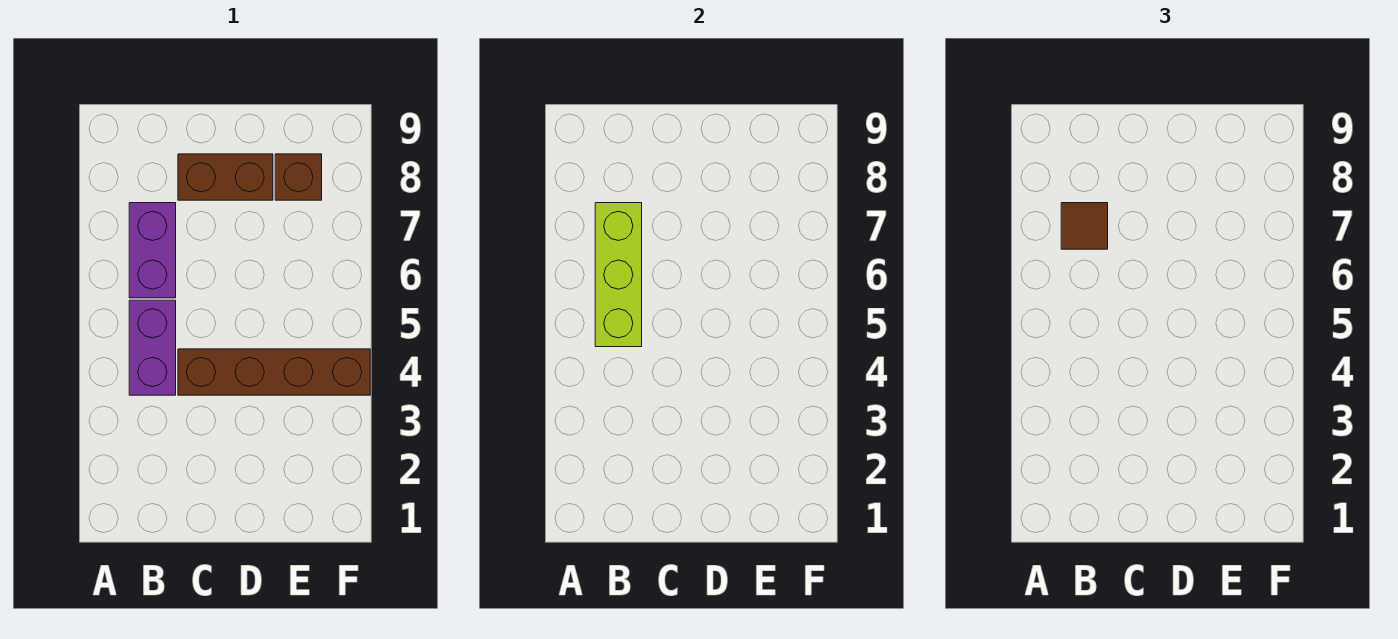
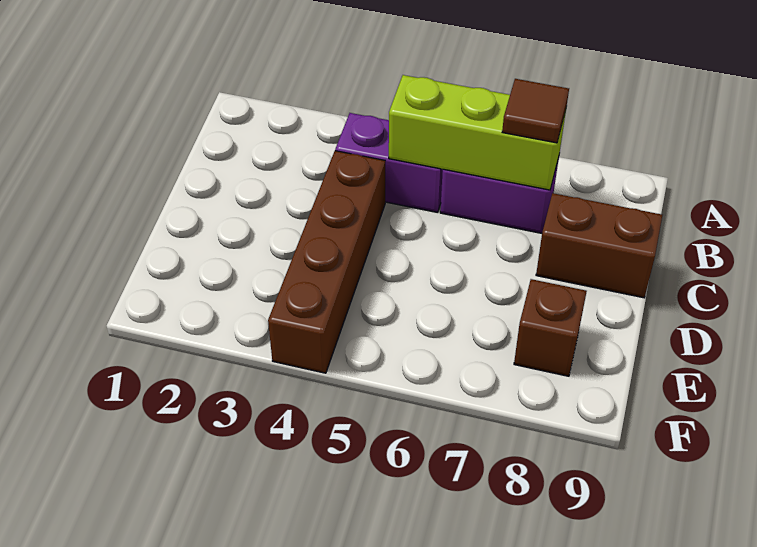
brown 1x2 brick [178,154,273,200] -> brown 1x2 brick turned to [536,193,662,298]

